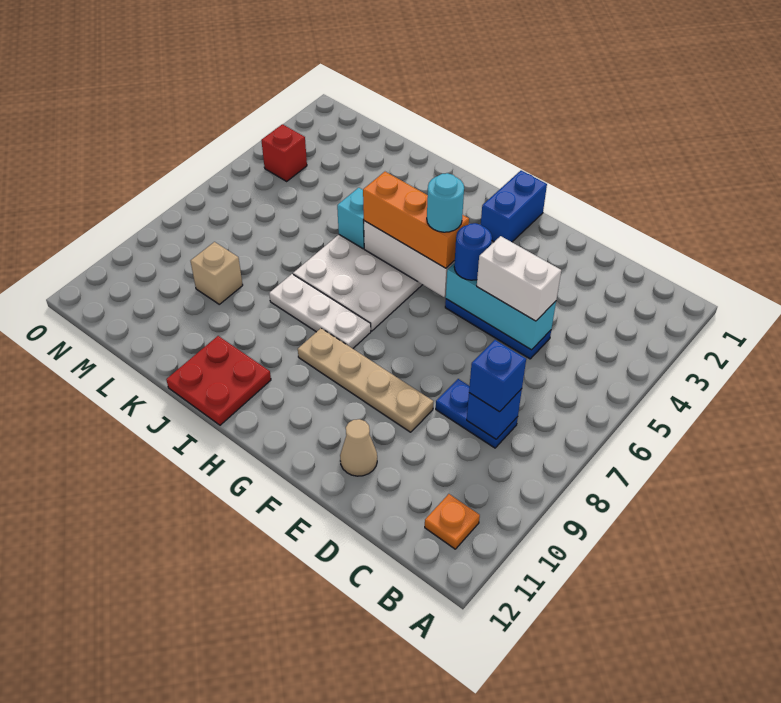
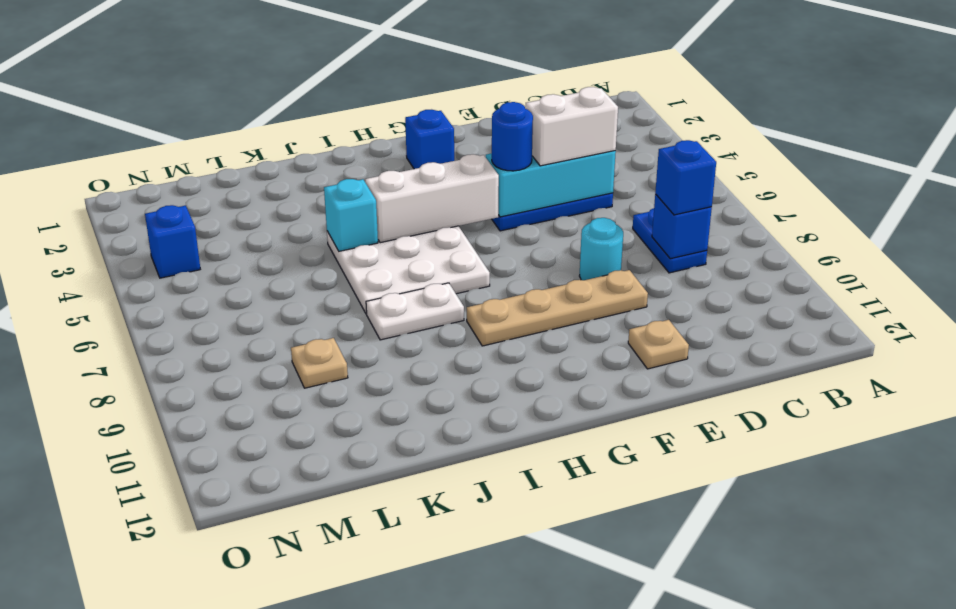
orange 1x1 plate [425,494,480,549] -> none
blue 1x2 plate [436,379,518,448] -> blue 1x2 plate turned to [633,208,707,273]
tan 1x1 cone [340,419,377,476] -> tan 1x1 plate [628,320,689,369]
blue 1x2 brick [481,171,547,242] -> blue 1x1 brick [405,110,454,169]
orange 1x3 brick [363,172,469,268] -> none
cyan 1x1 round brick [427,173,464,232] -> cyan 1x1 round brick moved to [580,218,623,280]
white 1x3 plate [269,274,371,349] -> white 1x2 plate [366,283,464,340]
red 2x2 plate [166,336,271,425] -> none
tan 1x1 brick [191,242,243,304] -> tan 1x1 plate [291,338,348,388]
red 1x1 brick [261,124,307,181] -> blue 1x1 brick [145,205,200,278]

